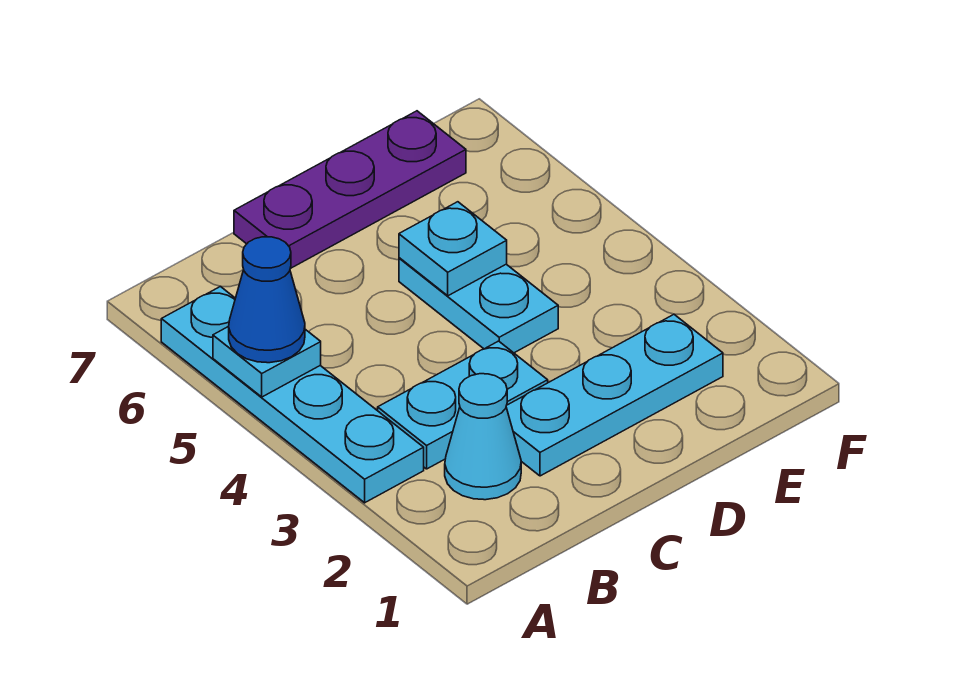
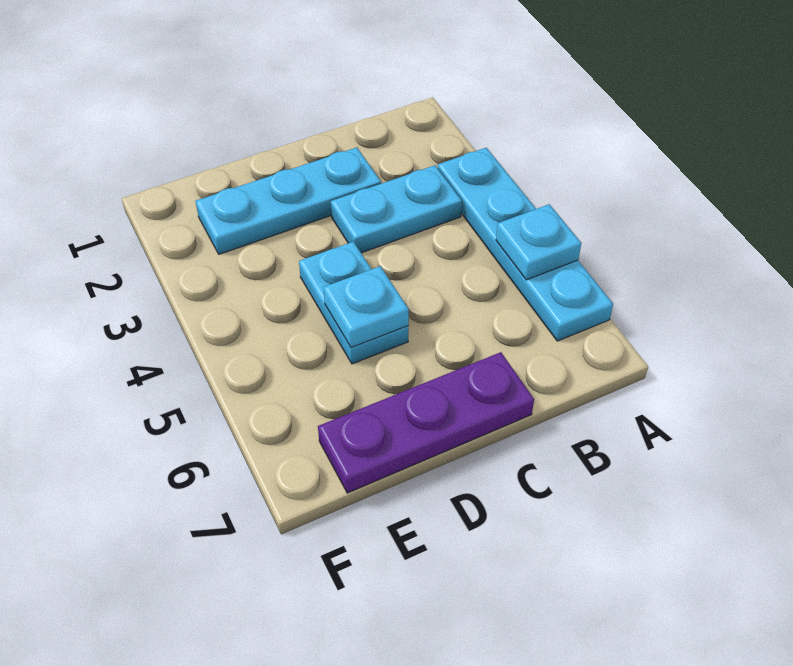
blue 1x1 cone [229,237,305,363] -> none
cyan 1x1 cone [445,374,521,500] -> none

